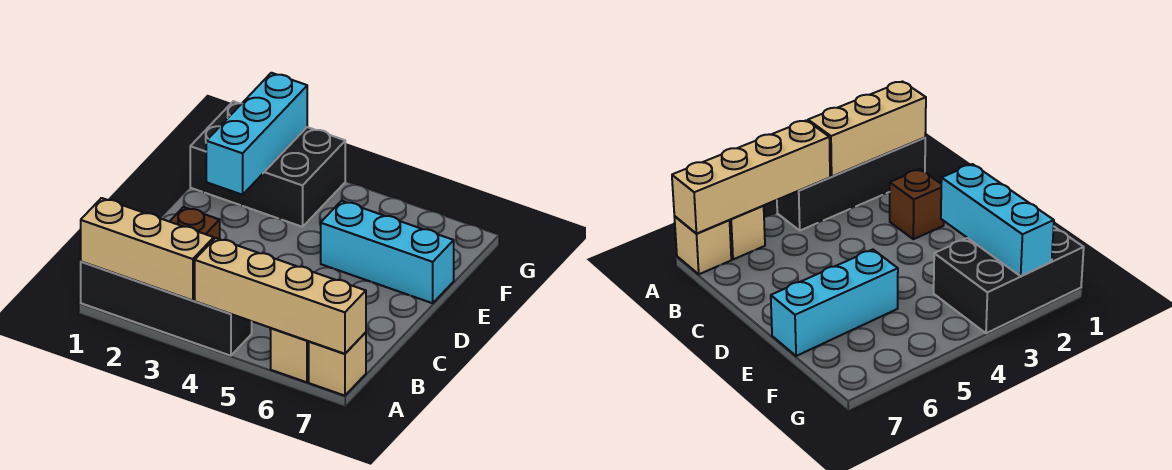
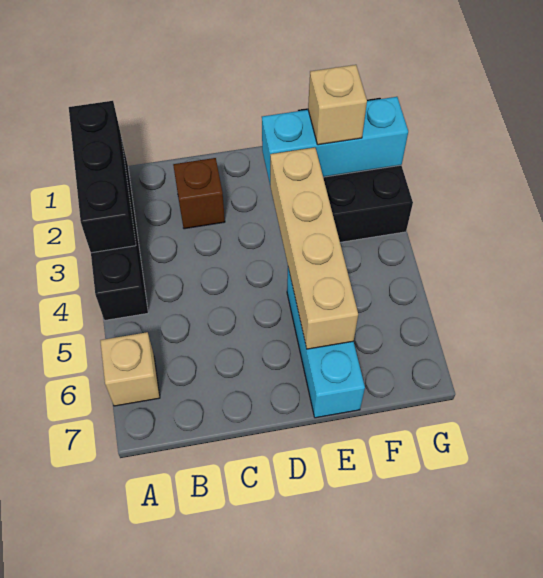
tan 1x3 brick [81,198,214,300] -> black 1x3 brick [69,101,136,253]
tan 1x4 brick [195,238,366,354] -> tan 1x4 brick moved to [270,147,358,349]
tan 1x1 brick [309,332,366,396] -> tan 1x1 brick moved to [308,65,367,145]

